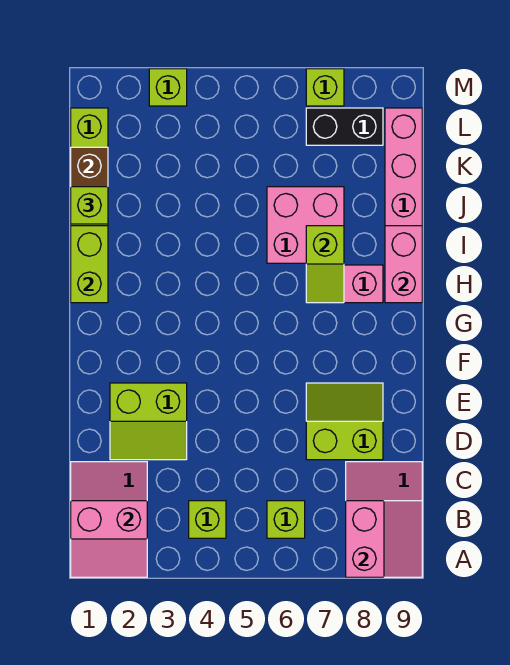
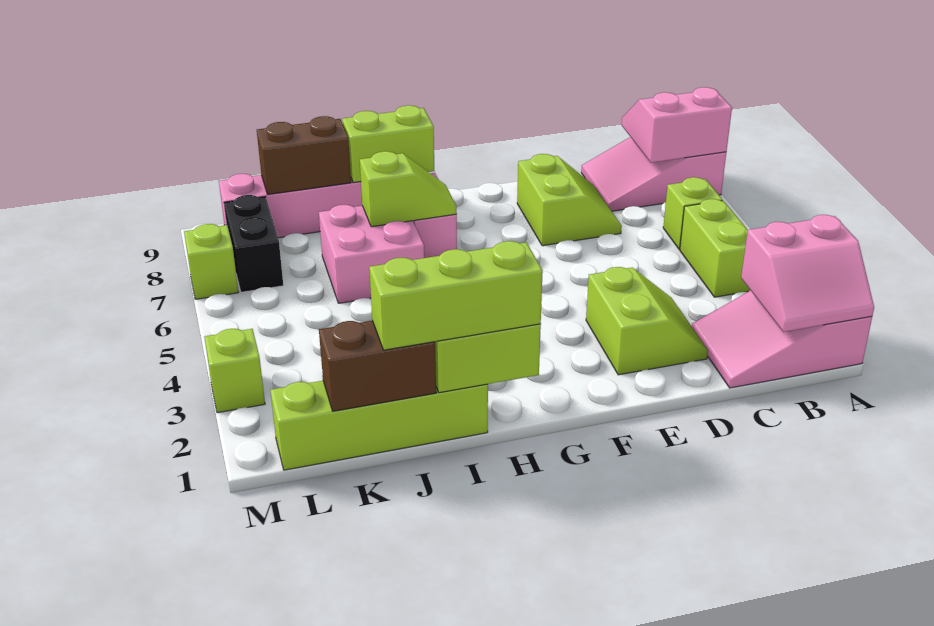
pink 2x2 slope [71,501,147,577] -> pink 2x2 slope turned to [741,215,874,332]
lime 1x1 brick [189,501,226,538] -> lime 1x2 brick [680,199,750,297]
lime 2x2 slope [306,383,383,460] -> lime 2x2 slope turned to [517,154,622,246]
pink 1x2 brick [385,226,422,303] -> lime 1x2 brick [342,105,434,183]
lime 1x1 brick [71,187,108,224] -> lime 1x3 brick [369,241,543,350]
none -> brown 1x2 brick [257,116,351,194]

